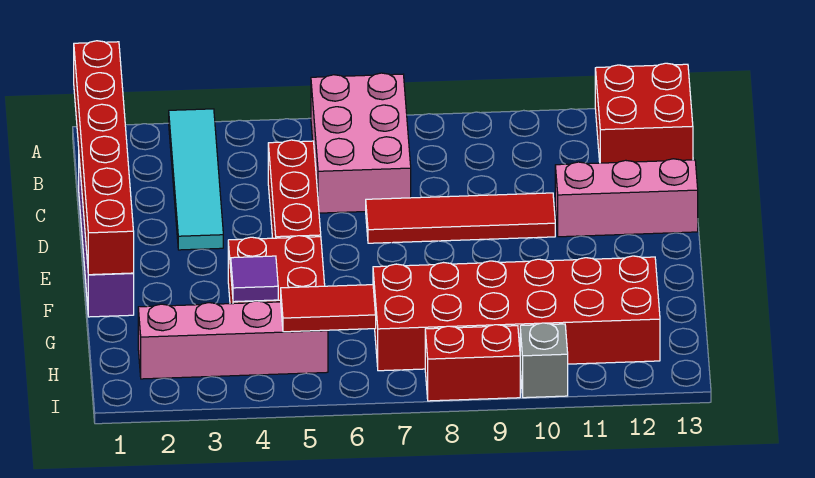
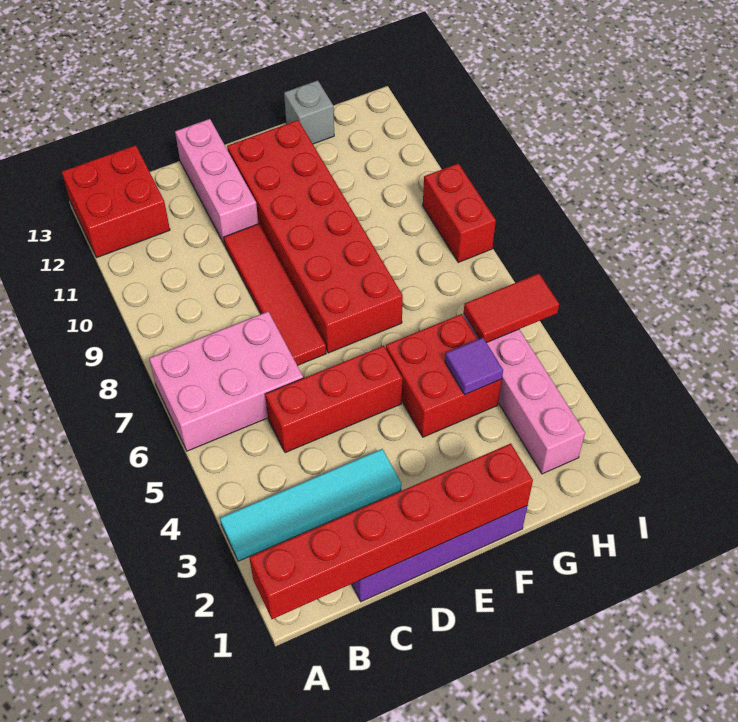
red 2x6 brick [373,256,660,371] -> red 2x6 brick moved to [227,120,403,353]
red 1x2 tile [281,285,376,332] -> red 1x2 tile turned to [464,273,559,343]
grey 1x1 brick [520,323,568,398] -> grey 1x1 brick moved to [284,80,334,144]

